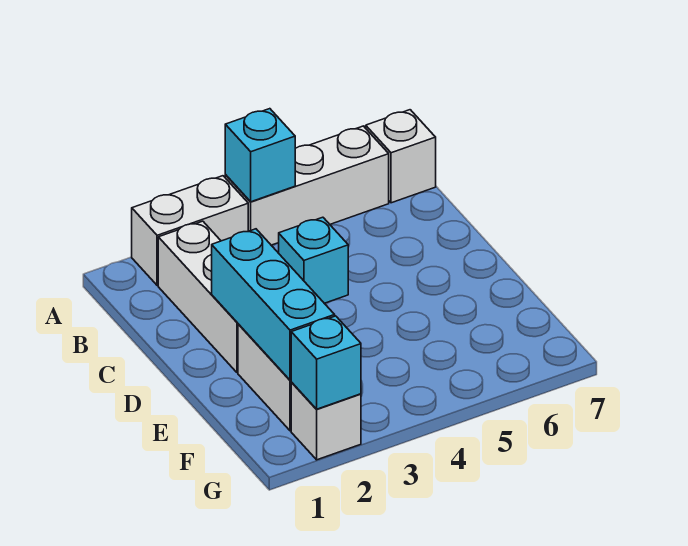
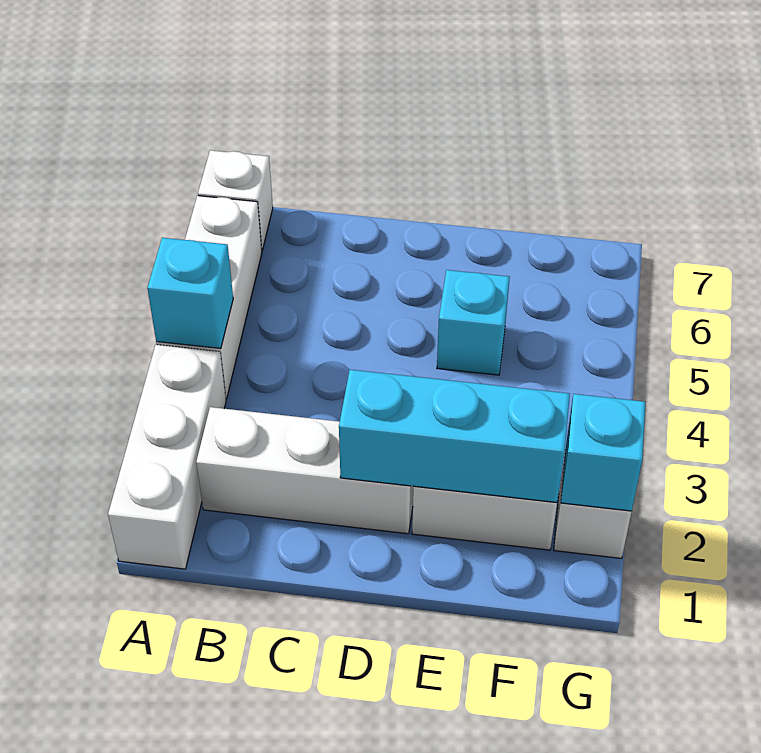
white 1x2 brick [132,176,248,285] -> white 1x3 brick [108,345,226,569]
cyan 1x1 brick [279,217,348,303] -> cyan 1x1 brick moved to [437,270,510,375]

